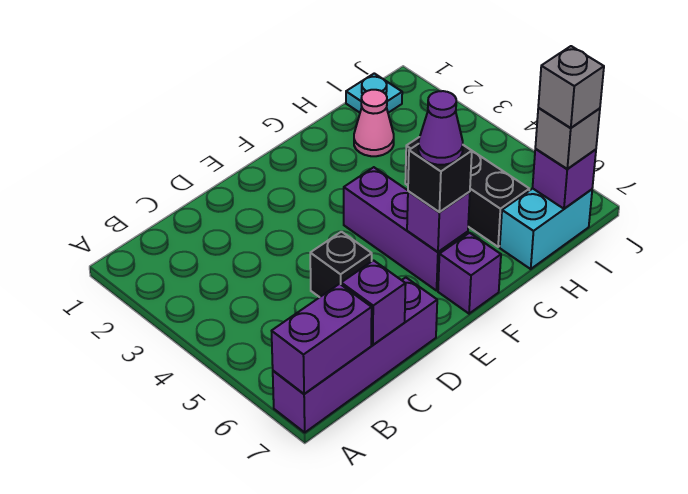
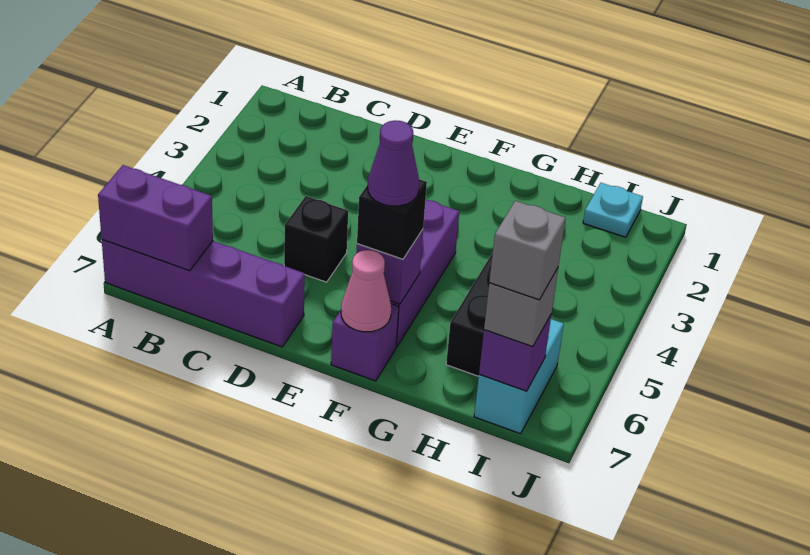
purple 1x1 brick [341,261,406,345] -> none
pink 1x1 cone [354,90,394,156] -> pink 1x1 cone moved to [341,250,391,332]
cyan 1x2 brick [500,188,592,269] -> cyan 1x2 brick turned to [474,319,564,434]

